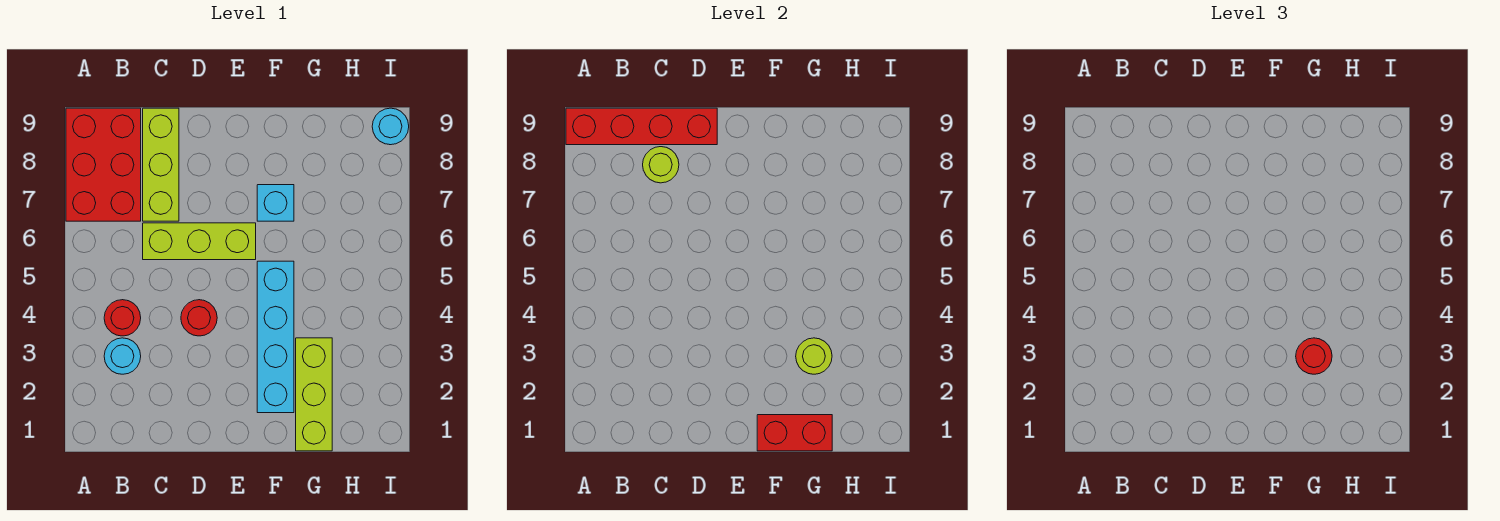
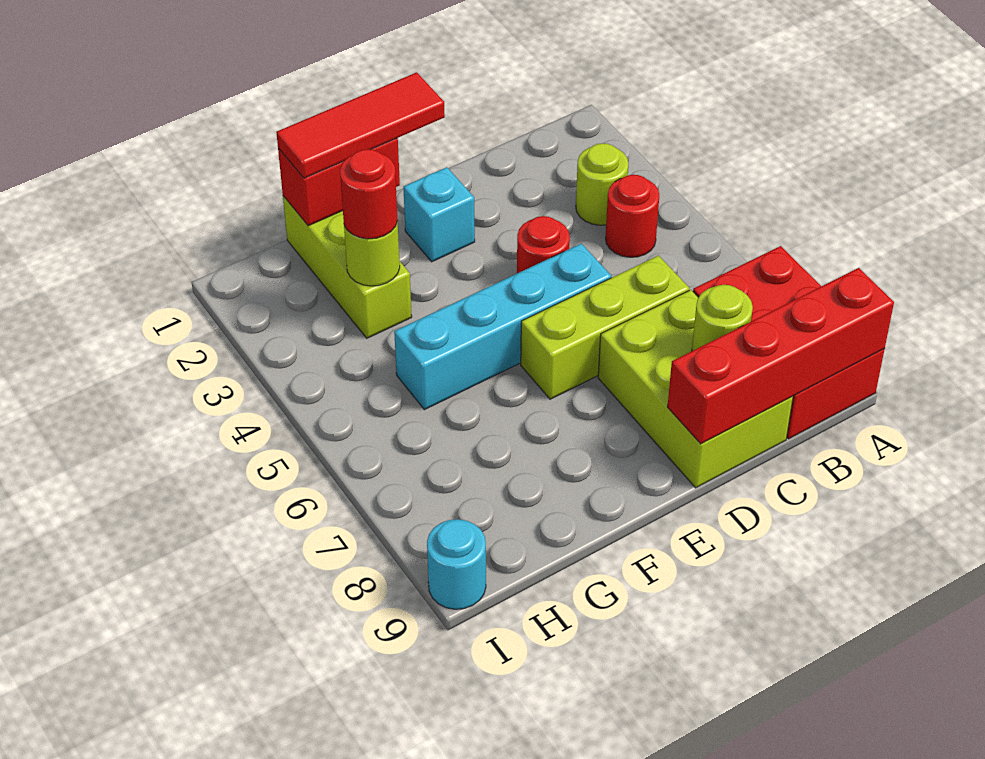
cyan 1x1 round brick [104,338,141,374] -> lime 1x1 round brick [576,143,628,225]
lime 1x3 brick [143,108,179,221] -> lime 2x3 brick [598,290,793,488]
none -> red 1x3 tile [276,72,445,178]
cyan 1x4 brick [257,261,294,413] -> cyan 1x4 brick turned to [394,244,611,410]
cyan 1x1 brick [257,185,294,221] -> cyan 1x1 brick moved to [403,167,475,262]

